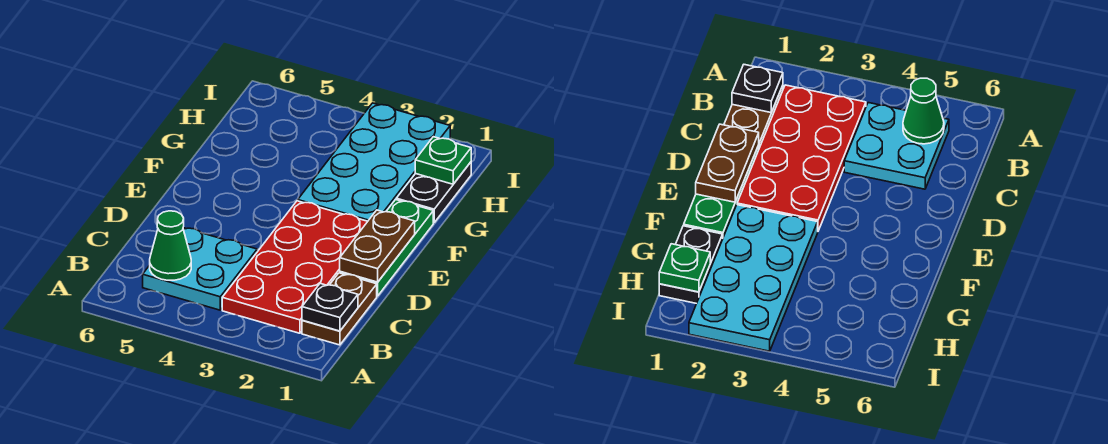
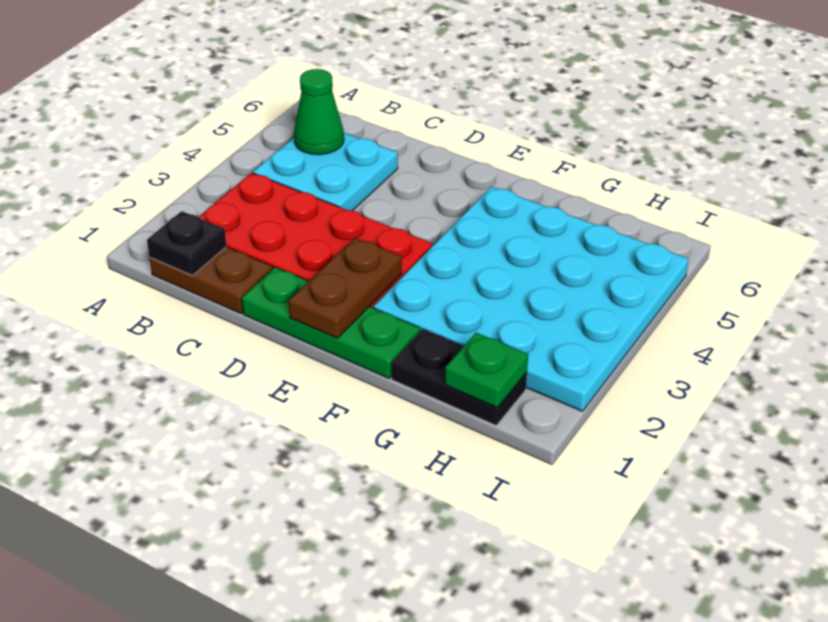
brown 1x2 plate [340,210,415,282] -> brown 1x2 plate turned to [289,238,402,338]
cyan 2x4 plate [298,103,450,221] -> cyan 4x4 plate [374,187,689,411]

